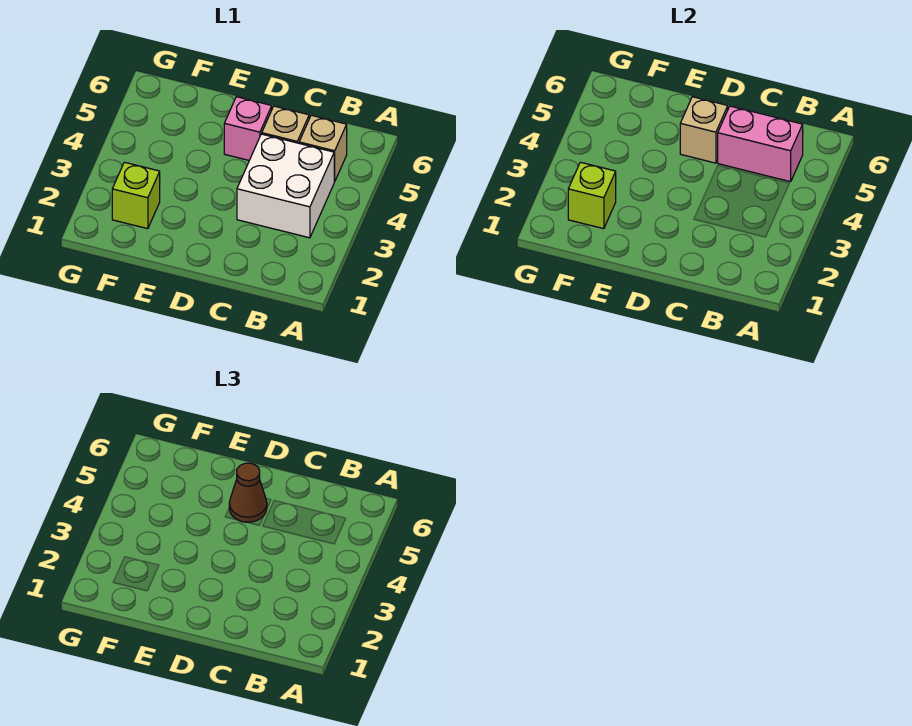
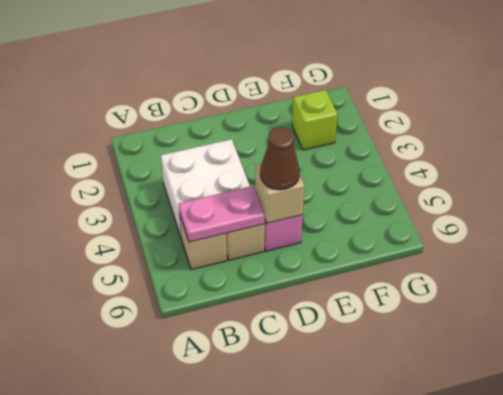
pink 1x2 brick [718,106,803,182] -> pink 1x2 plate [179,186,265,242]
lime 1x1 brick [568,162,616,229] -> none

